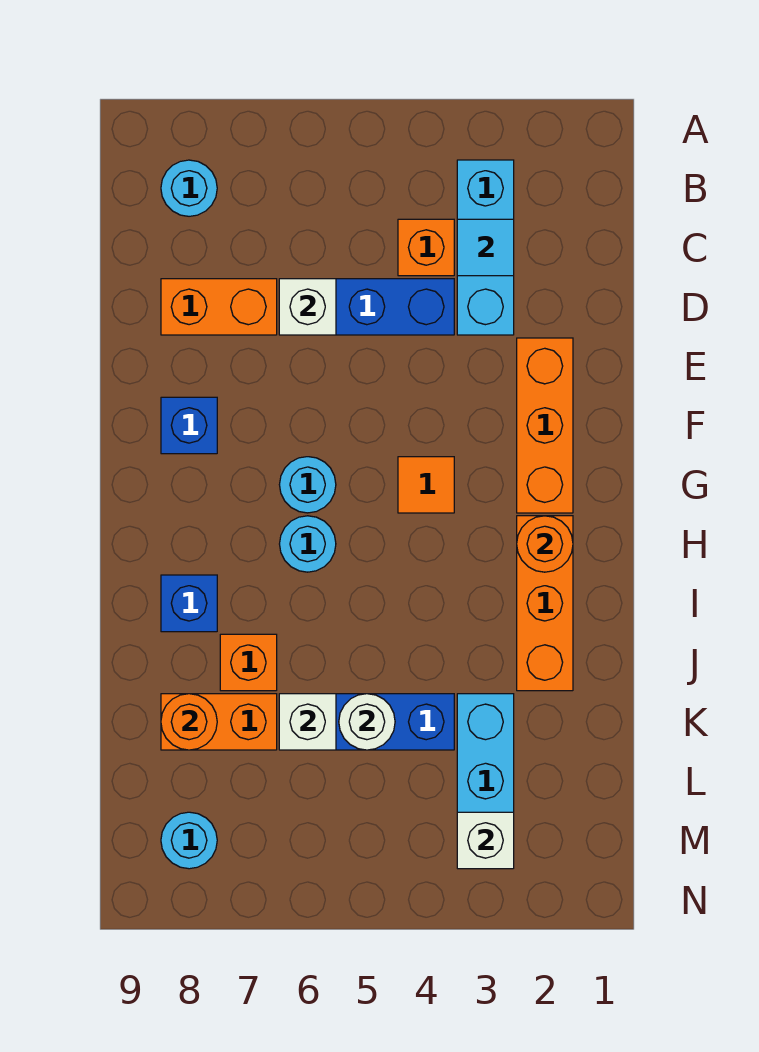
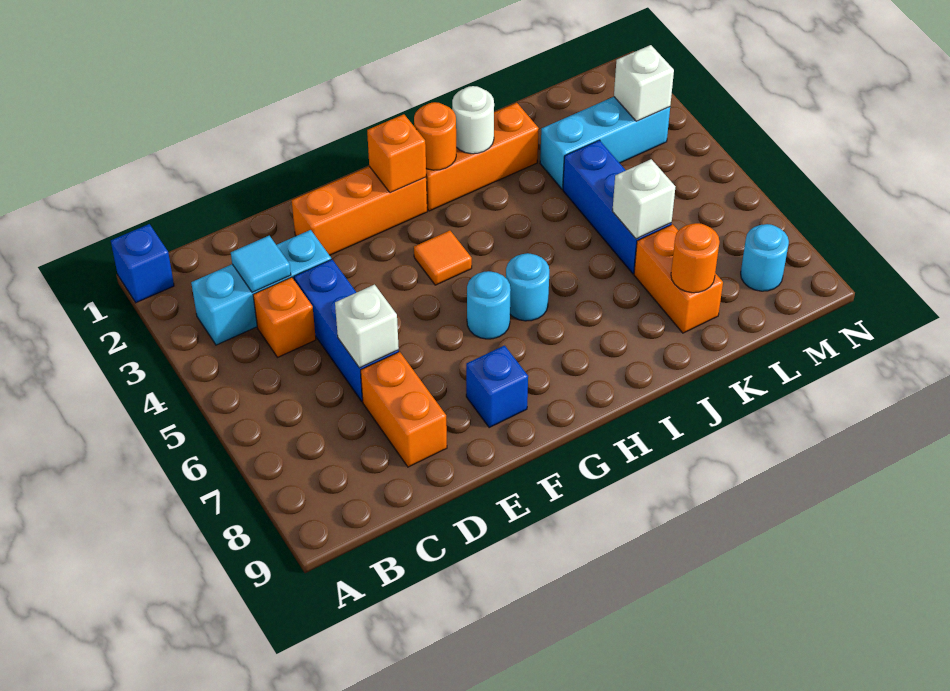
cyan 1x1 round brick [161,160,217,216] -> none
blue 1x1 brick [161,575,217,632] -> blue 1x1 brick moved to [111,224,174,303]
orange 1x1 brick [220,634,277,691] -> orange 1x1 brick moved to [367,114,426,193]
white 1x1 round brick [339,694,395,750] -> white 1x1 round brick moved to [452,86,494,154]

